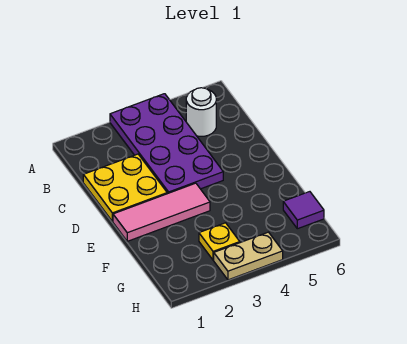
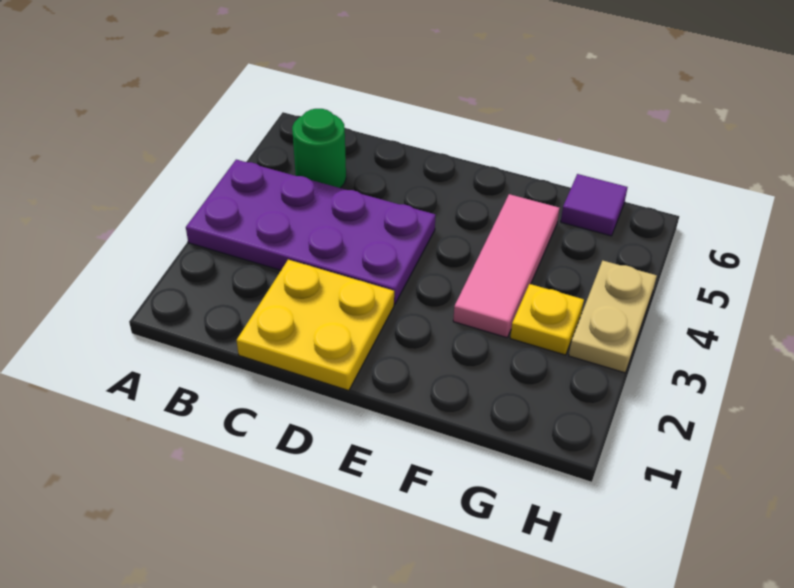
white 1x1 round brick [186,88,216,136] -> green 1x1 round brick [292,109,346,188]
pink 1x3 tile [113,183,210,241] -> pink 1x3 tile moved to [453,194,559,338]

